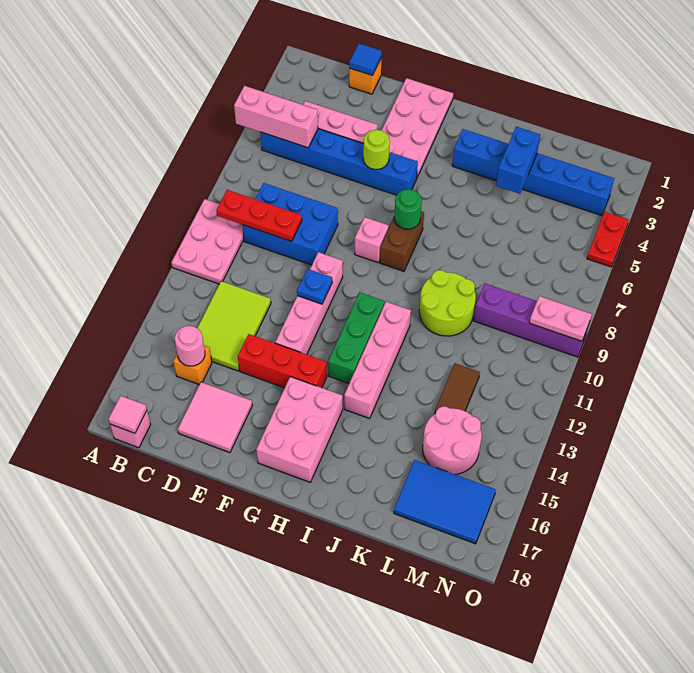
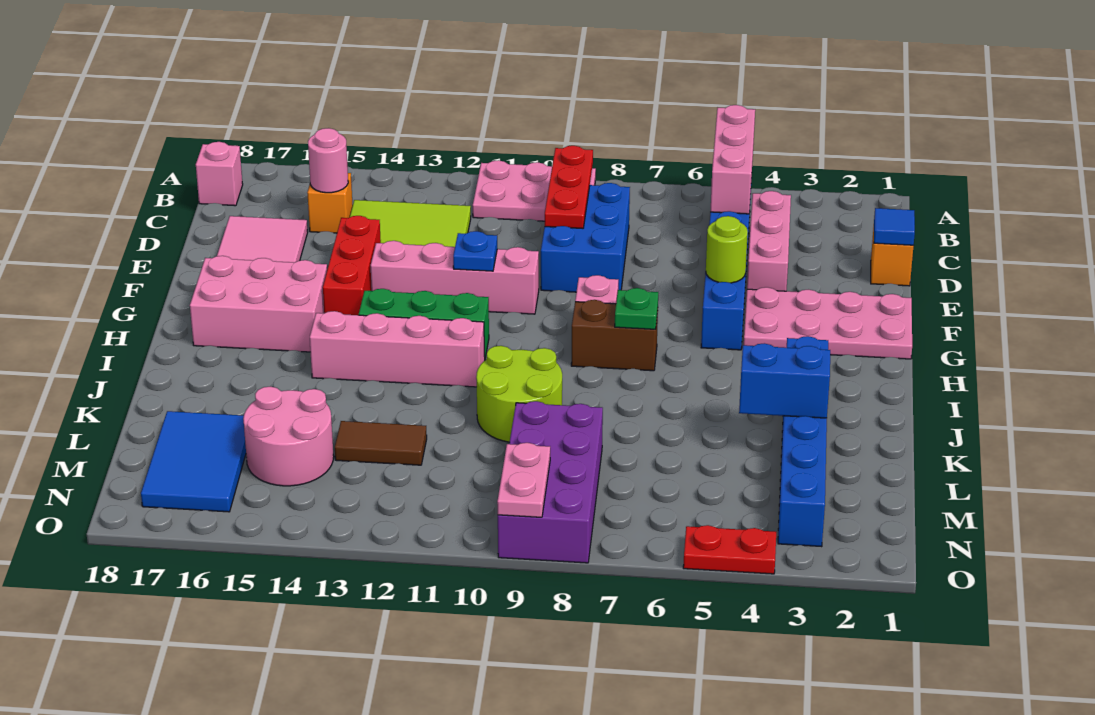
pink 1x1 tile [108,396,147,433] -> none
green 1x1 round brick [394,189,422,229] -> green 1x1 plate [615,288,658,329]
purple 1x4 brick [473,284,590,357] -> purple 2x4 brick [498,401,603,563]

